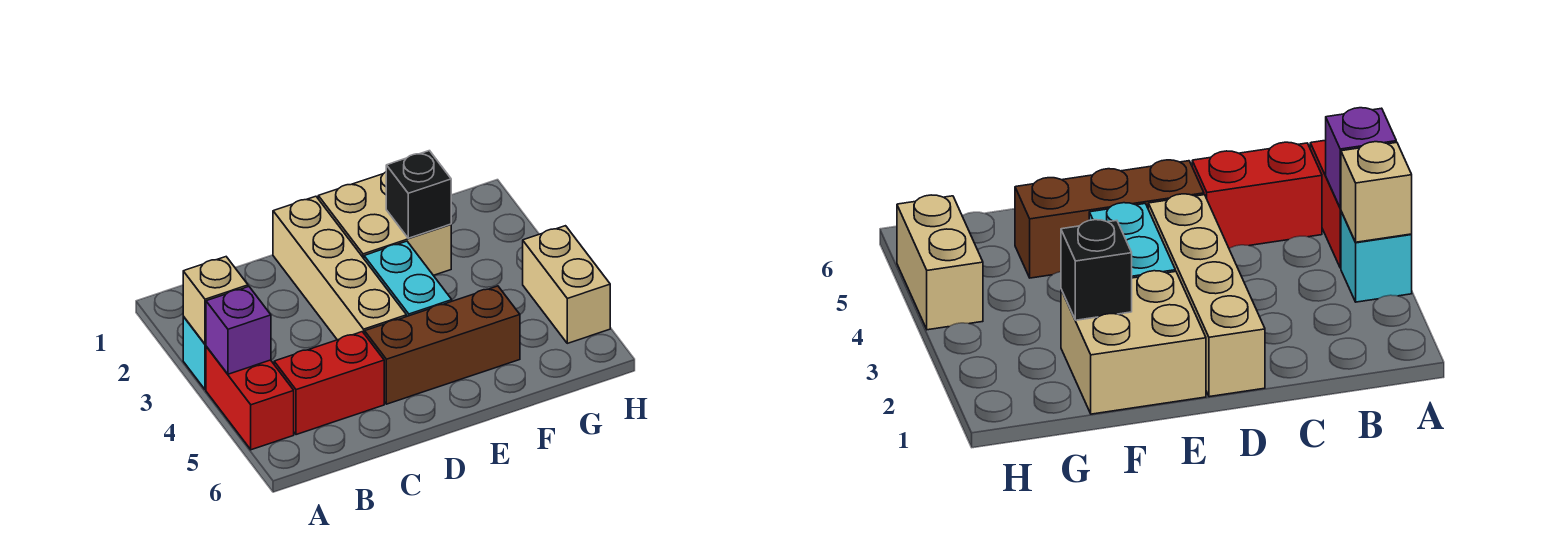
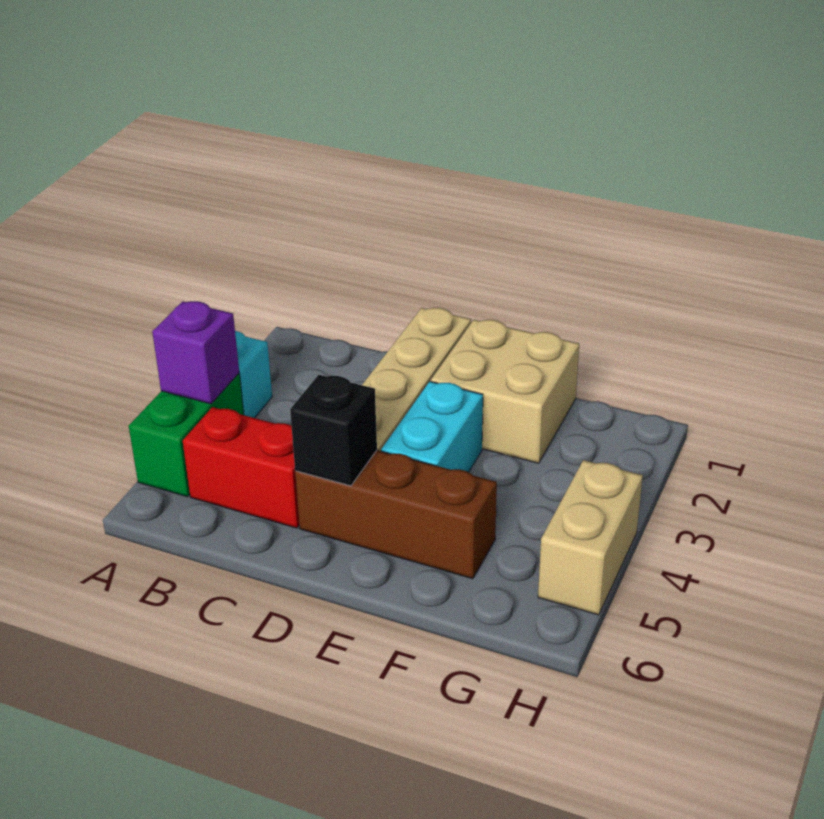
tan 1x1 brick [183,257,248,344] -> none
red 1x2 brick [206,347,294,450] -> green 1x2 brick [129,374,244,497]
black 1x1 brick [386,151,451,238] -> black 1x1 brick moved to [290,375,377,486]

